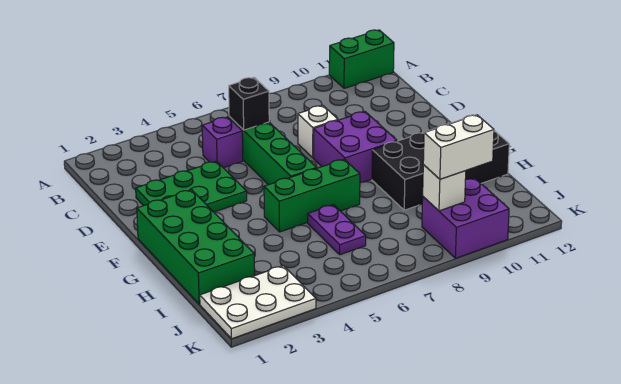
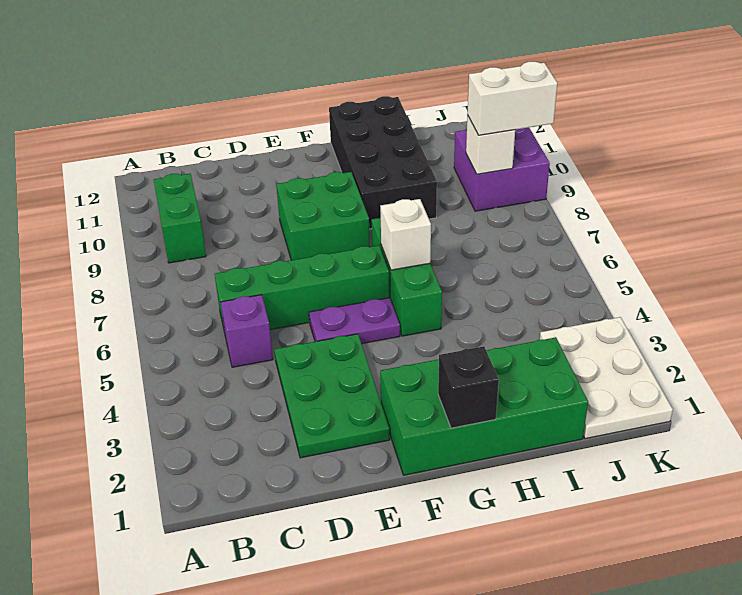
green 1x2 brick [329,30,394,88] -> green 1x2 brick moved to [154,174,206,263]
black 1x1 brick [229,77,269,130] -> black 1x1 brick moved to [438,346,499,428]
white 1x1 brick [298,106,338,158] -> white 1x1 brick moved to [380,199,431,270]
purple 2x2 brick [314,112,397,183] -> green 2x2 brick [276,172,370,260]
purple 1x2 plate [308,205,366,255] -> purple 1x2 plate moved to [309,298,400,344]
white 1x2 brick [423,115,494,179] -> white 1x2 brick turned to [467,62,557,135]

